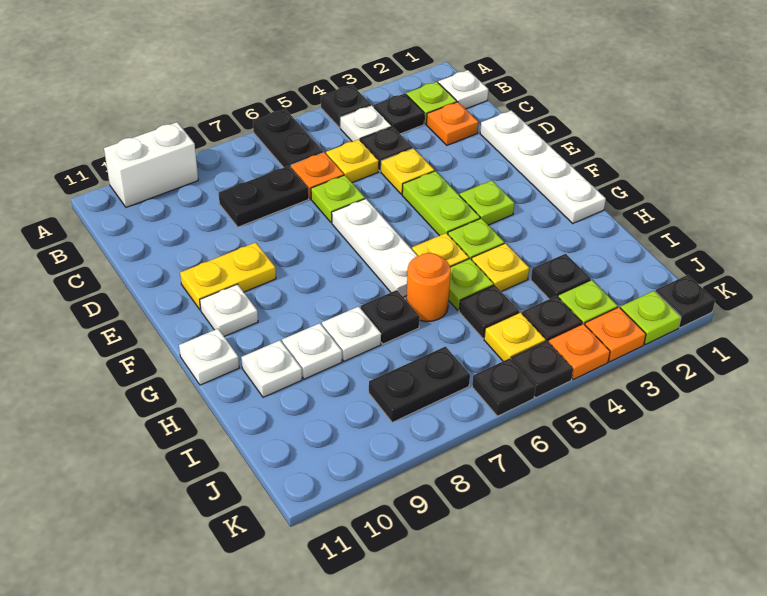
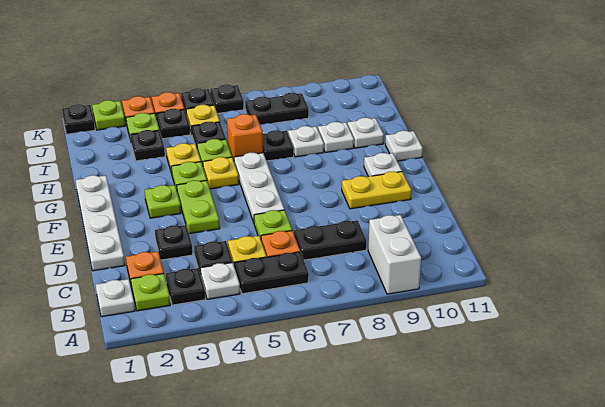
black 1x1 plate [321,85,371,128] -> black 1x1 plate moved to [155,225,193,260]
black 1x2 plate [253,109,323,168] -> black 1x2 plate turned to [235,252,309,294]
white 1x2 brick [104,122,198,207] -> white 1x2 brick turned to [368,215,421,294]
yellow 1x1 plate [381,148,434,194] -> none
orange 1x1 round brick [406,253,451,322] -> orange 1x1 brick [227,114,263,160]

